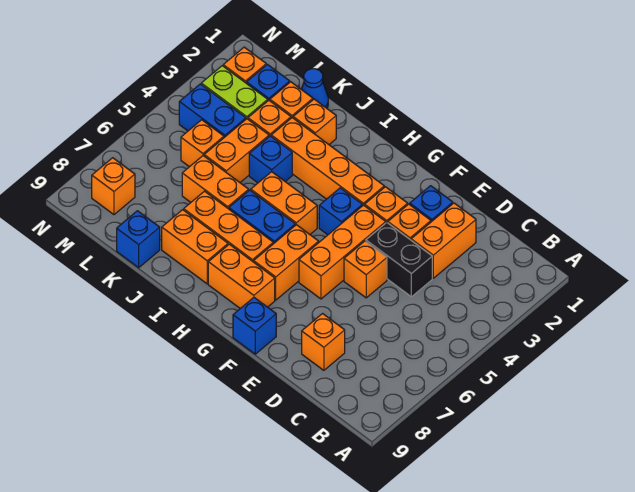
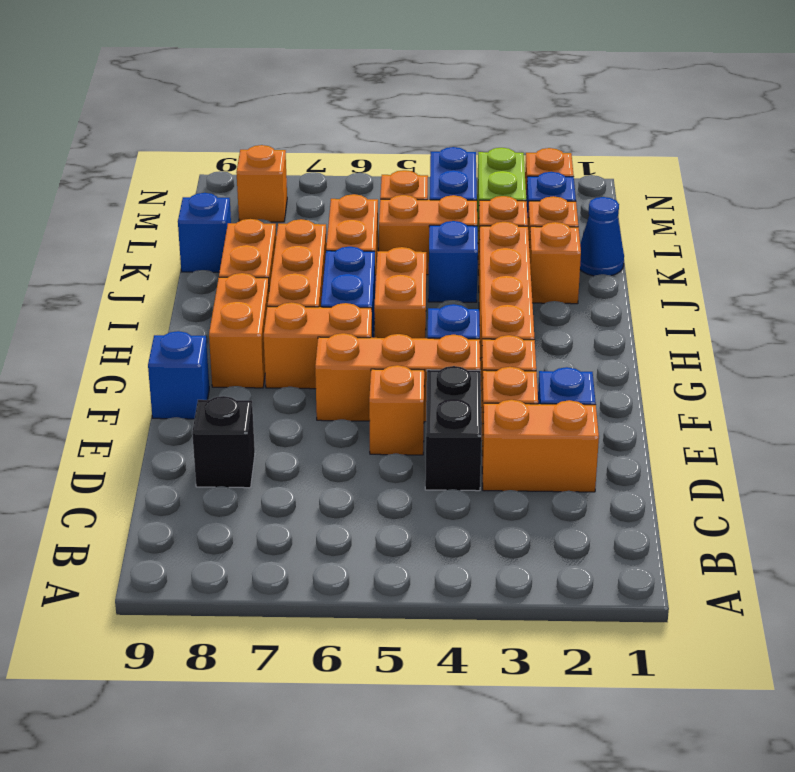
orange 1x1 brick [302,314,345,370] -> black 1x1 brick [192,396,255,488]

